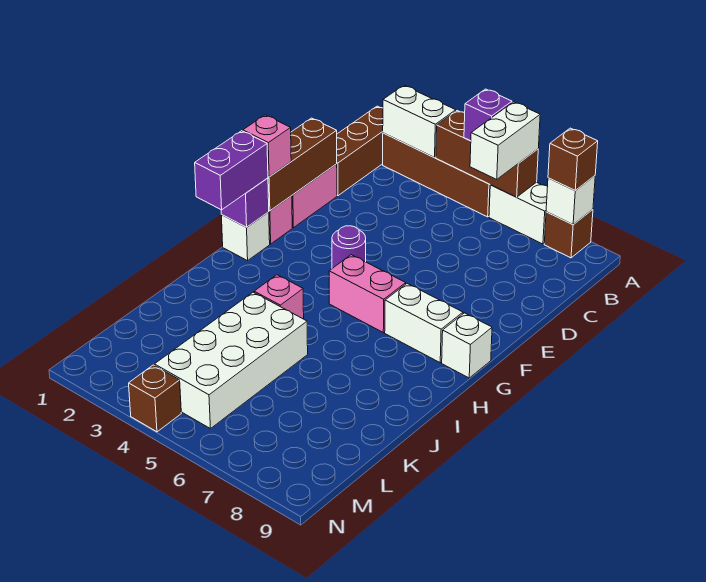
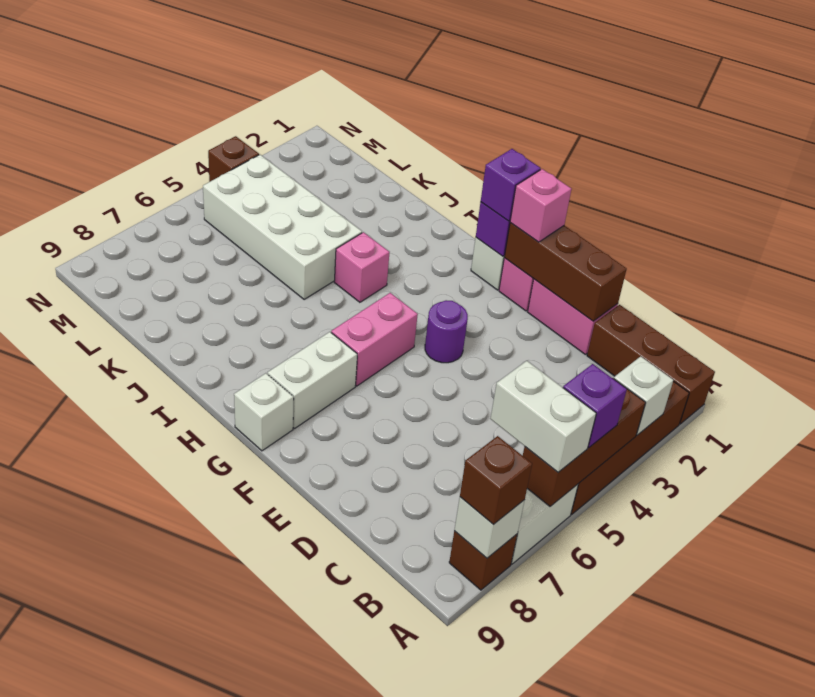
white 1x2 brick [383,85,456,157] -> white 1x1 brick [614,356,673,435]
purple 1x2 brick [195,131,268,210] -> purple 1x1 brick [481,149,541,221]

